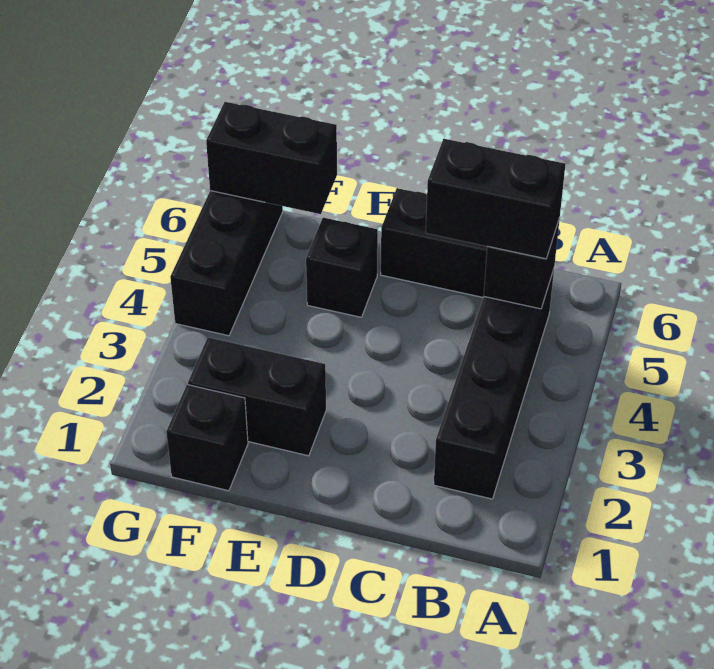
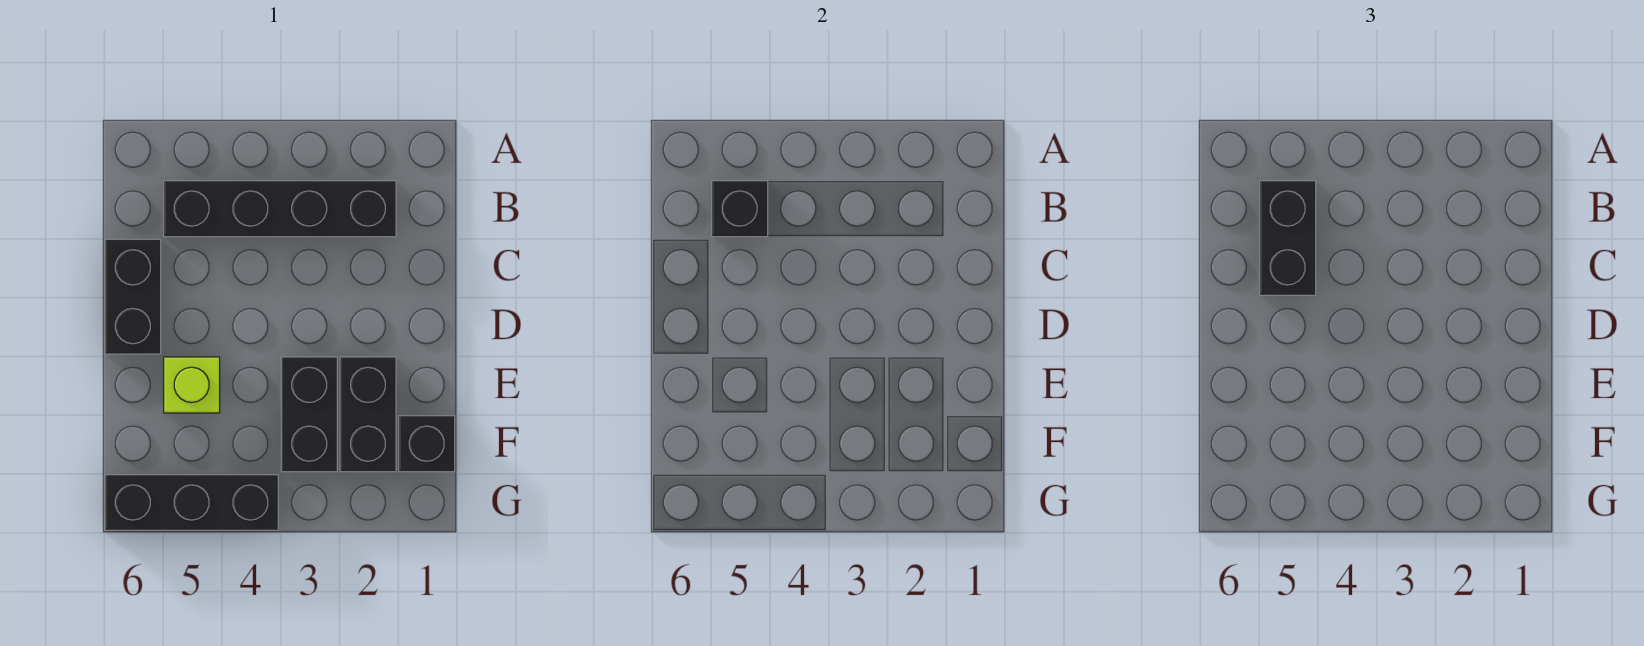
black 1x1 brick [306,218,378,317] -> lime 1x1 brick [164,357,220,413]
black 1x2 brick [206,102,337,214] -> black 1x2 brick moved to [281,357,337,472]

